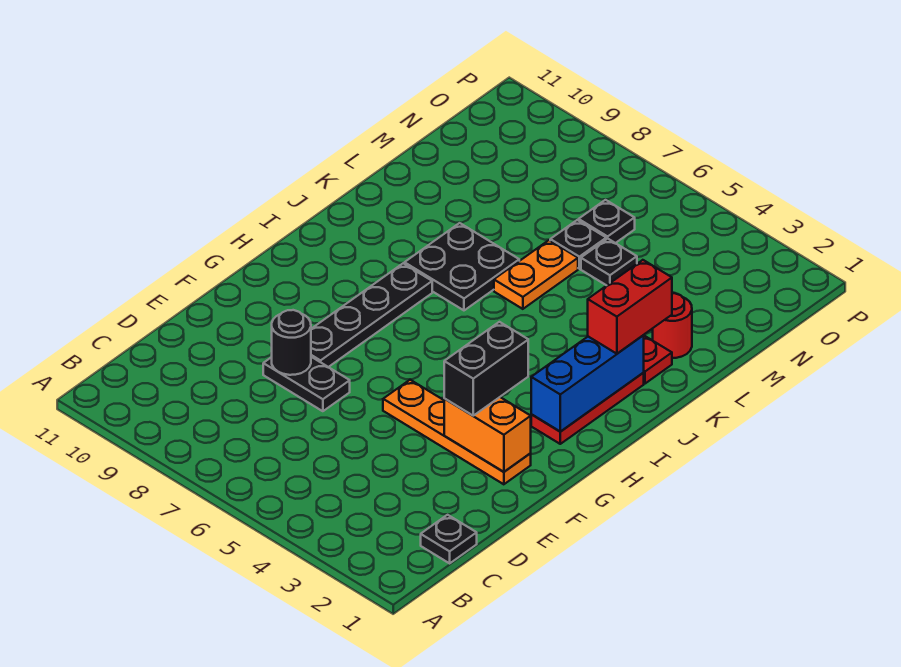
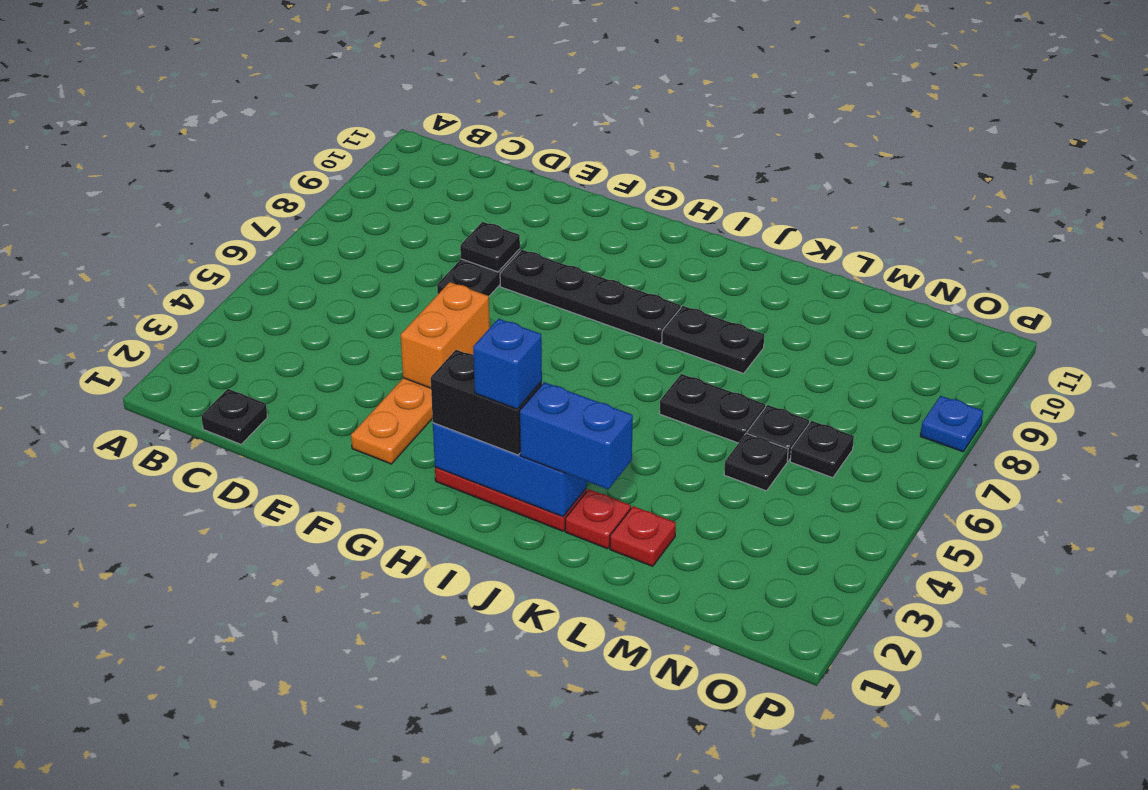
black 1x1 round brick [272,310,311,375] -> black 1x1 plate [460,222,520,272]
orange 1x2 brick [444,397,531,472] -> orange 1x2 brick moved to [401,282,490,388]
black 1x2 brick [444,322,528,416] -> black 1x2 brick moved to [431,350,542,455]
none -> blue 1x1 brick [473,319,542,409]
red 1x2 brick [588,260,672,354] -> blue 1x2 brick [520,382,633,489]
black 2x2 plate [405,223,519,310] -> black 1x2 plate [662,306,764,373]
orange 1x2 plate [494,240,578,309] -> black 1x2 plate [660,374,765,443]
red 1x1 round brick [653,293,692,358] -> red 1x1 plate [610,506,676,566]
none -> blue 1x1 plate [921,396,983,452]

